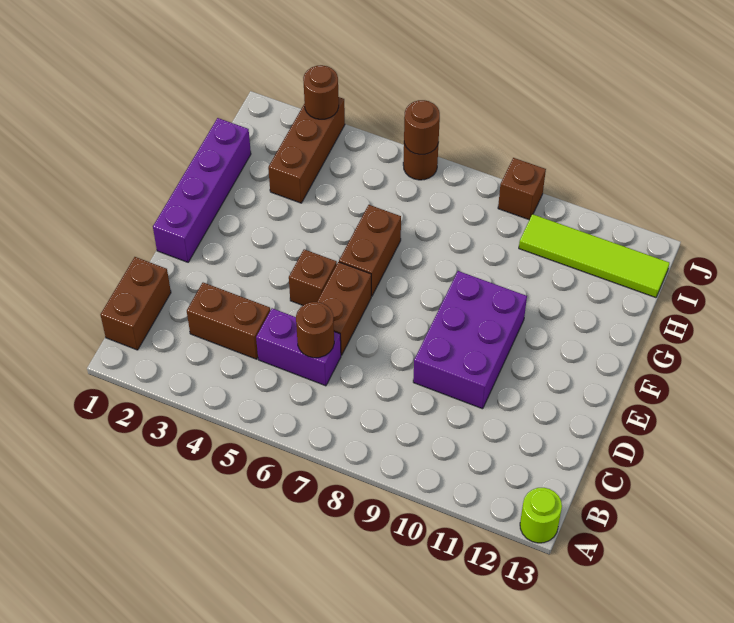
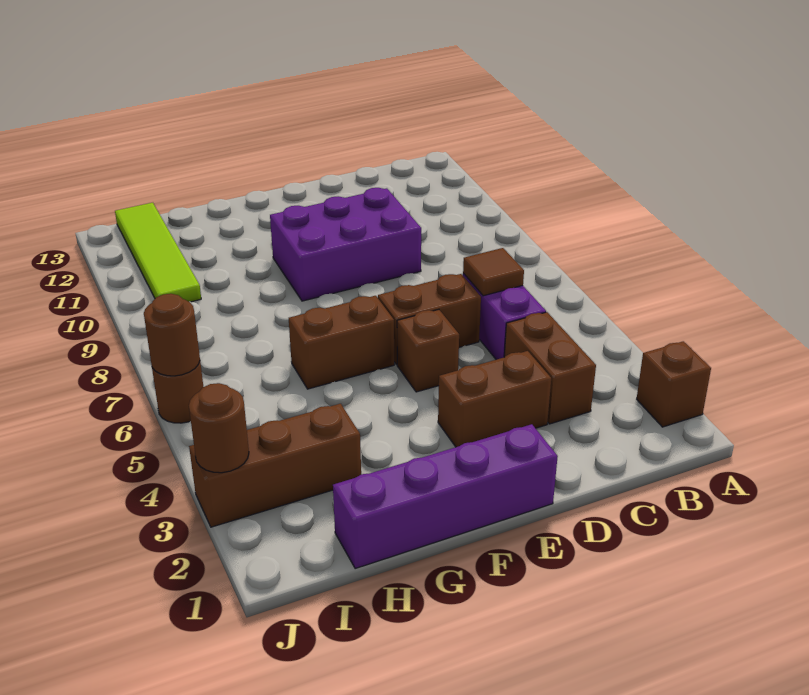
lime 1x1 round brick [520,488,562,543] -> none
brown 1x2 brick [100,257,171,350] -> brown 1x2 brick moved to [438,351,551,447]
brown 1x1 round brick [296,302,334,358] -> brown 1x1 tile [463,248,524,296]
brown 1x1 brick [498,158,546,220] -> brown 1x1 brick moved to [637,341,711,427]

